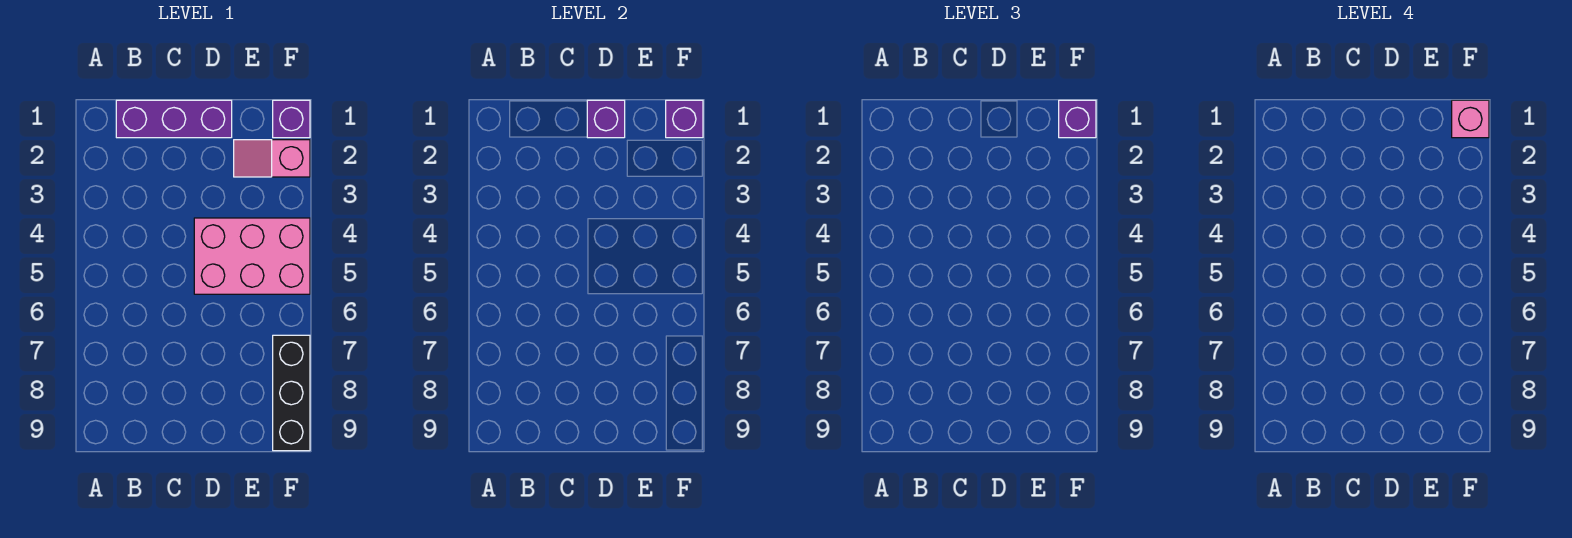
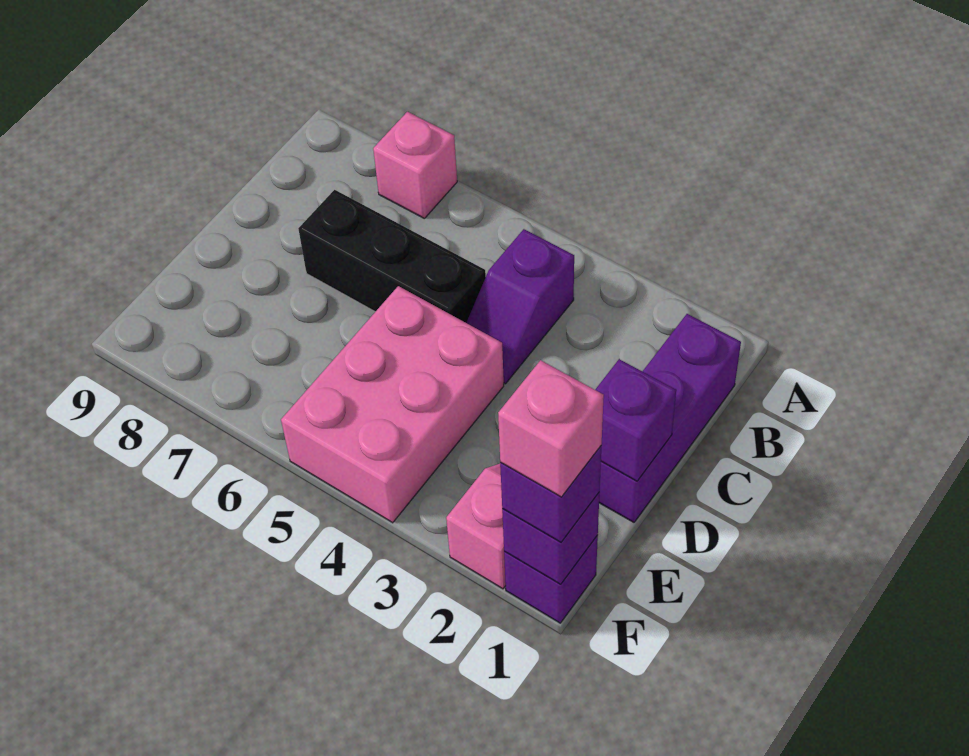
none -> pink 1x1 brick [373,112,457,218]
none -> purple 1x2 slope [466,229,574,384]
black 1x3 brick [273,335,310,451] -> black 1x3 brick moved to [298,190,486,323]

